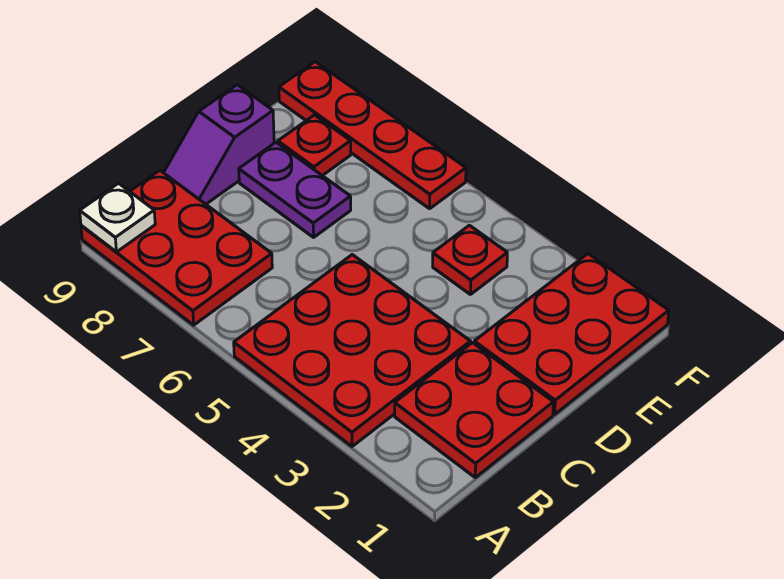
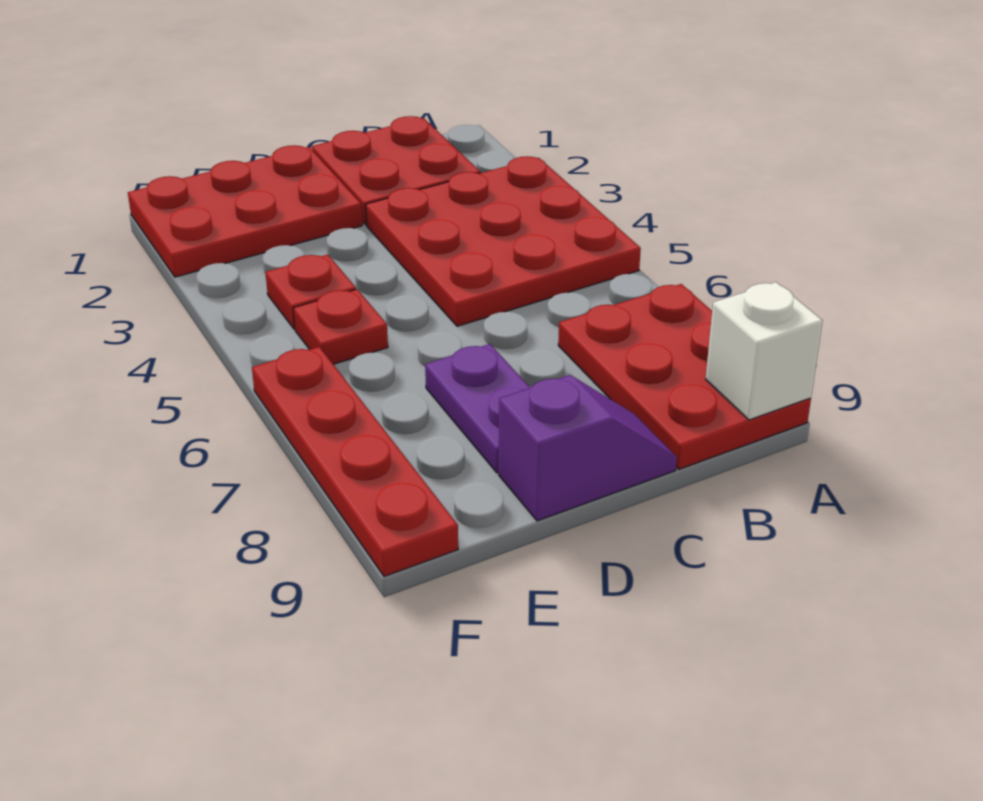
white 1x1 plate [80,183,155,252] -> white 1x1 brick [706,282,823,420]
red 1x1 plate [278,115,351,176] -> red 1x1 plate moved to [293,289,388,364]

